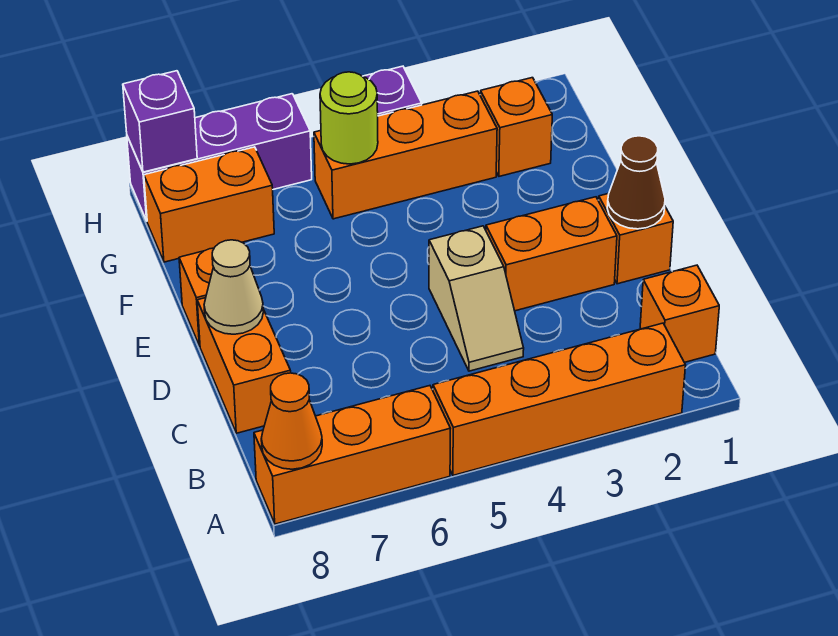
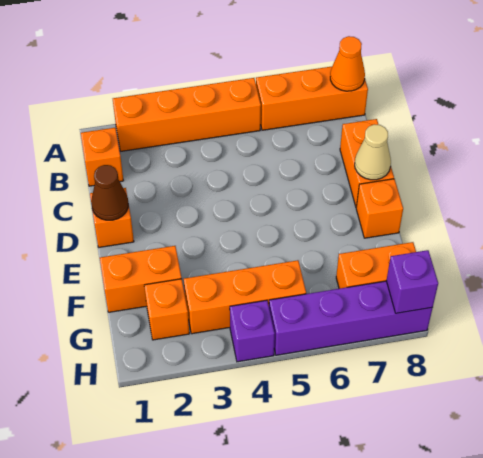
tan 1x2 slope [429,226,524,371] -> none
orange 1x2 brick [486,197,617,311] -> orange 1x2 brick moved to [100,246,182,312]
lime 1x1 round brick [320,72,378,164] -> none
purple 1x3 brick [127,94,312,221] -> purple 1x4 brick [269,281,432,355]

